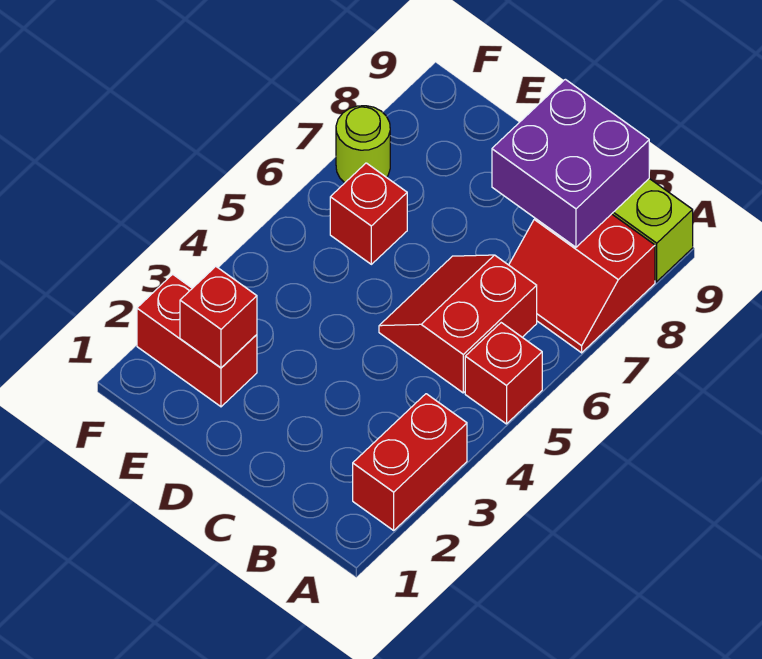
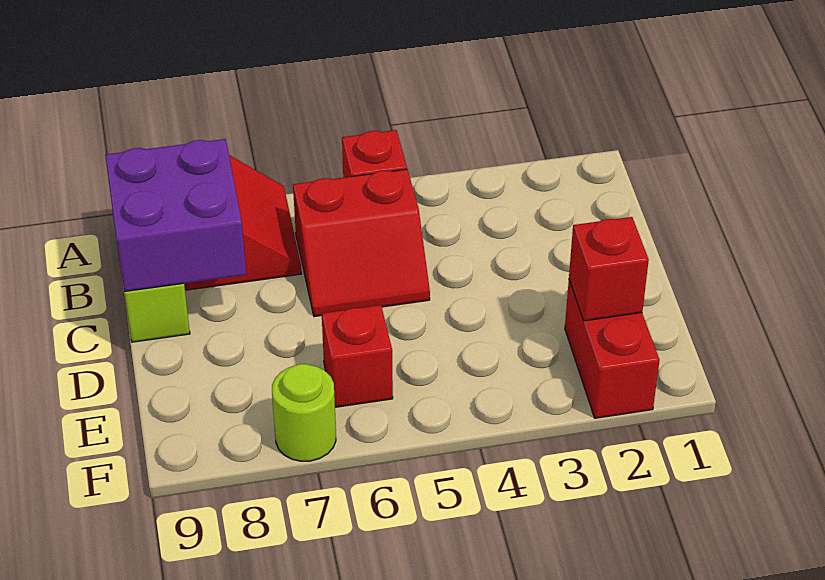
red 1x2 brick [353,394,467,530] -> none

